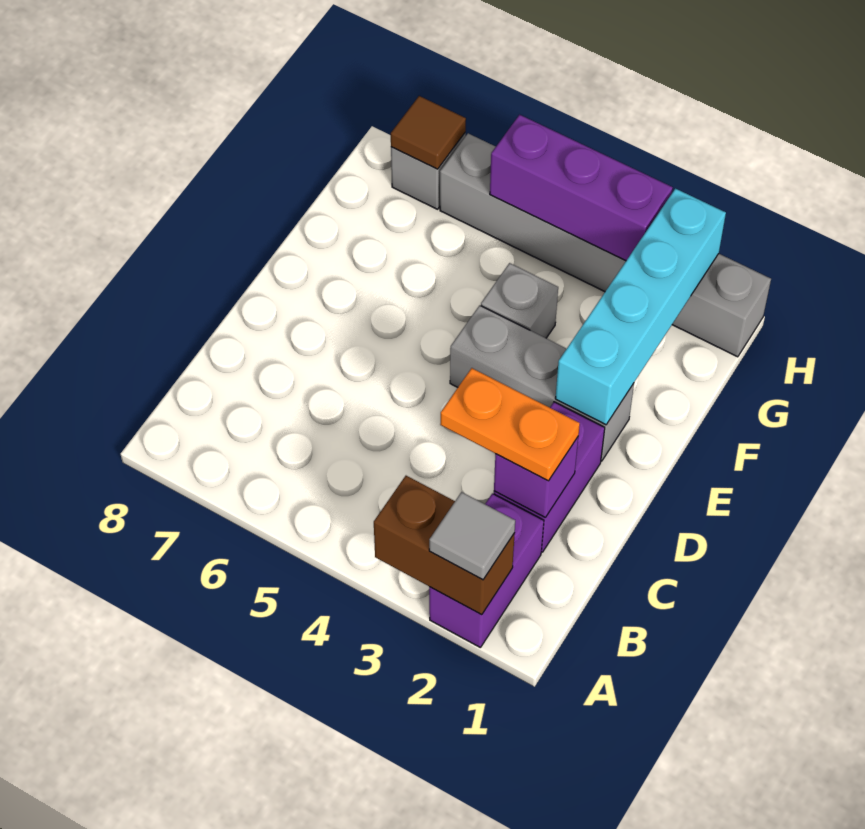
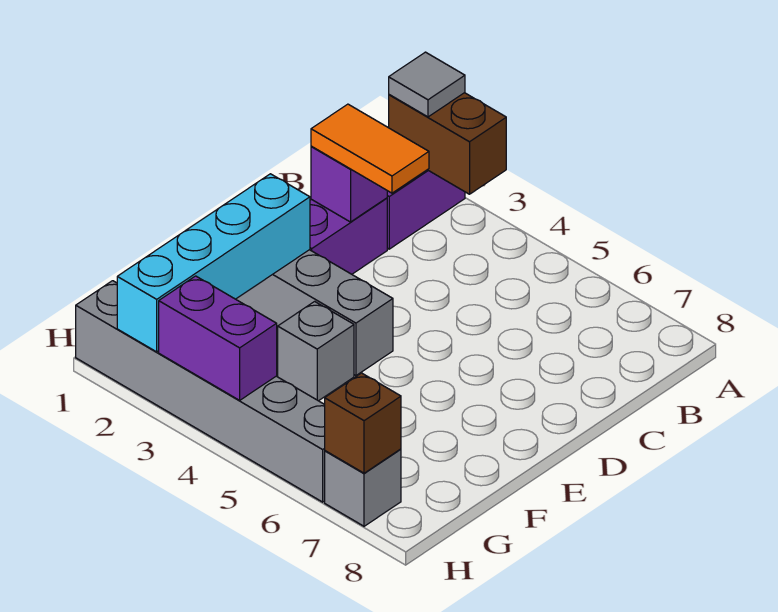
orange 1x2 plate [440,368,580,481] -> orange 1x2 tile [311,104,429,193]
purple 1x3 brick [490,115,673,261] -> purple 1x2 brick [159,276,277,400]
brown 1x1 tile [391,96,466,169] -> brown 1x1 brick [325,373,401,473]

